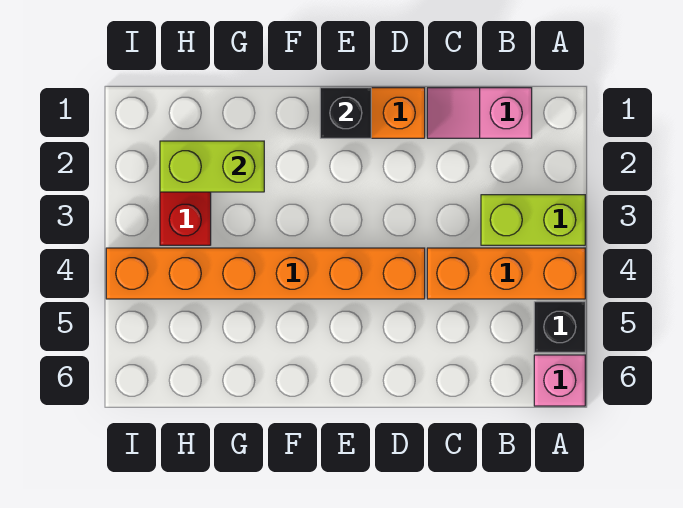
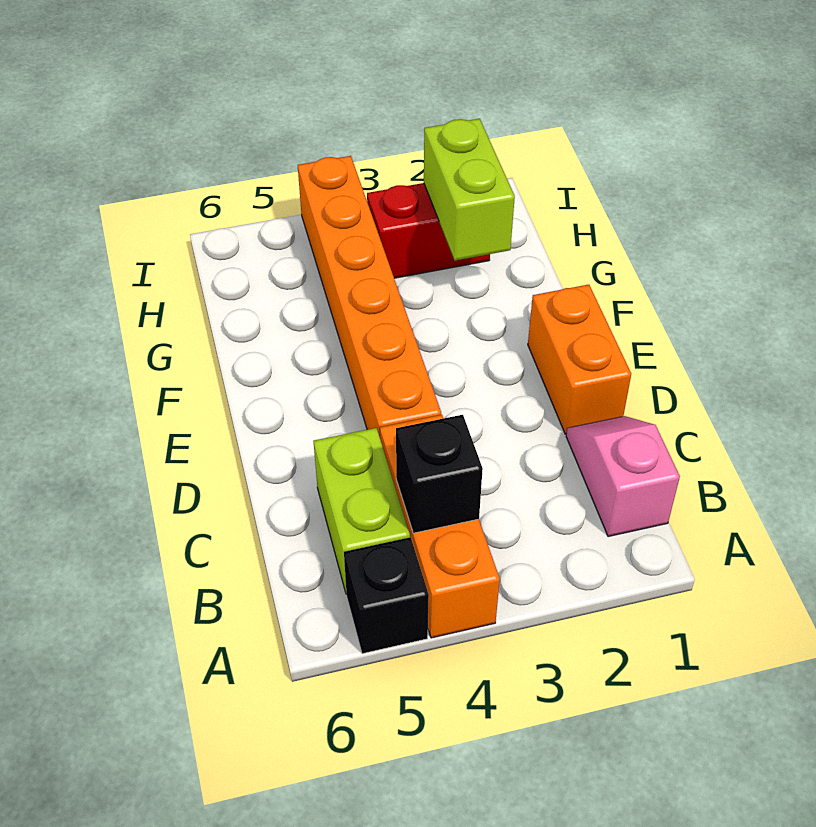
lime 1x2 brick [481,195,585,245] -> lime 1x2 brick moved to [314,428,410,594]
pink 1x1 brick [534,355,585,406] -> none
black 1x1 brick [320,88,371,138] -> black 1x1 brick moved to [396,415,483,533]

